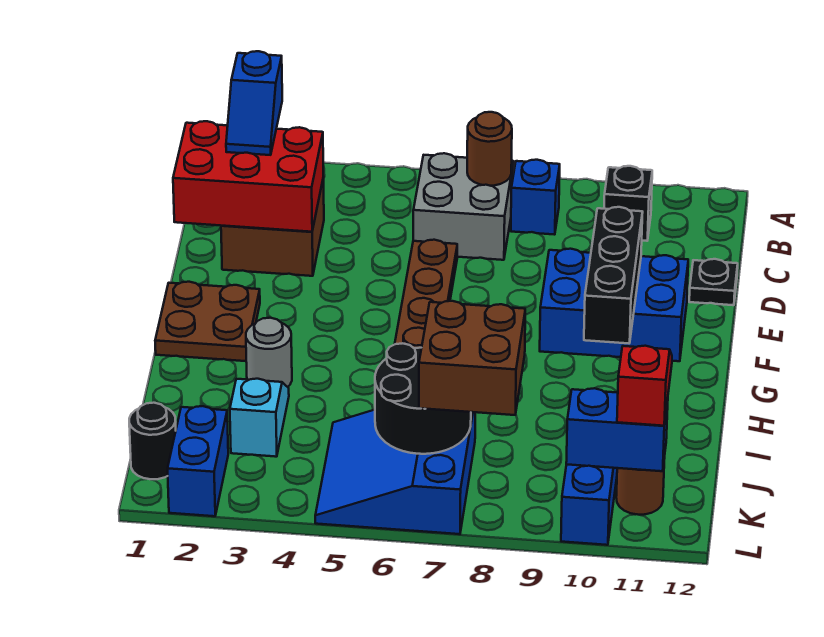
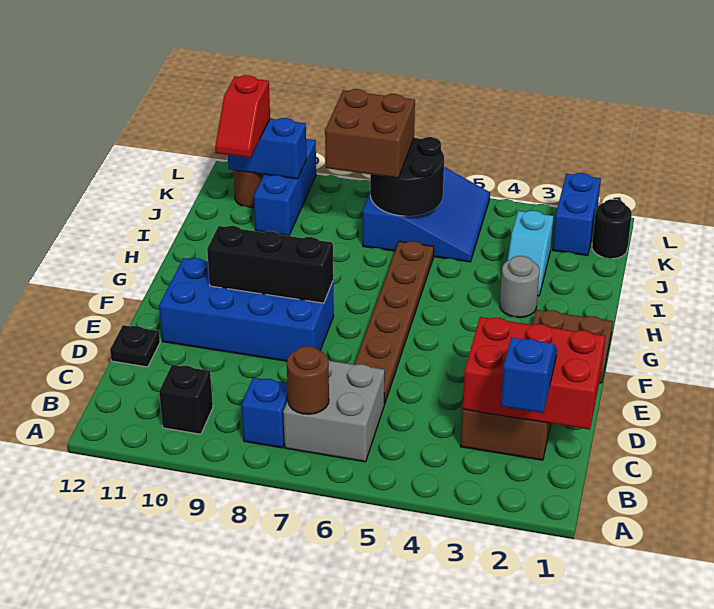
blue 2x3 brick [540,249,688,361] -> blue 2x4 brick [159,258,334,361]
black 1x3 brick [584,207,643,343] -> black 1x3 brick turned to [207,226,333,303]

